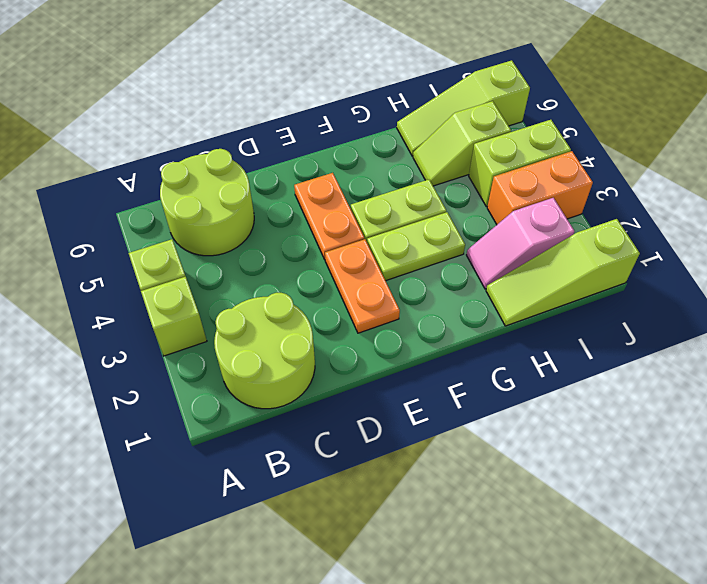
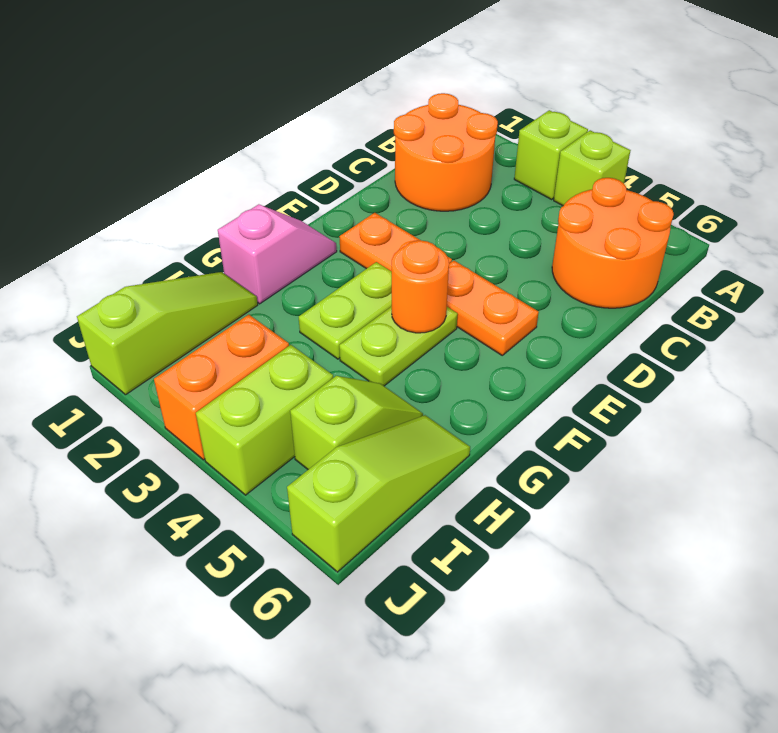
lime 2x2 round brick [214,293,315,409] -> orange 2x2 round brick [394,93,498,211]
lime 2x2 round brick [160,149,254,256] -> orange 2x2 round brick [552,178,674,308]
none -> orange 1x1 round brick [392,241,449,333]
pink 1x2 slope [467,198,574,289] -> pink 1x2 slope moved to [218,204,337,304]

